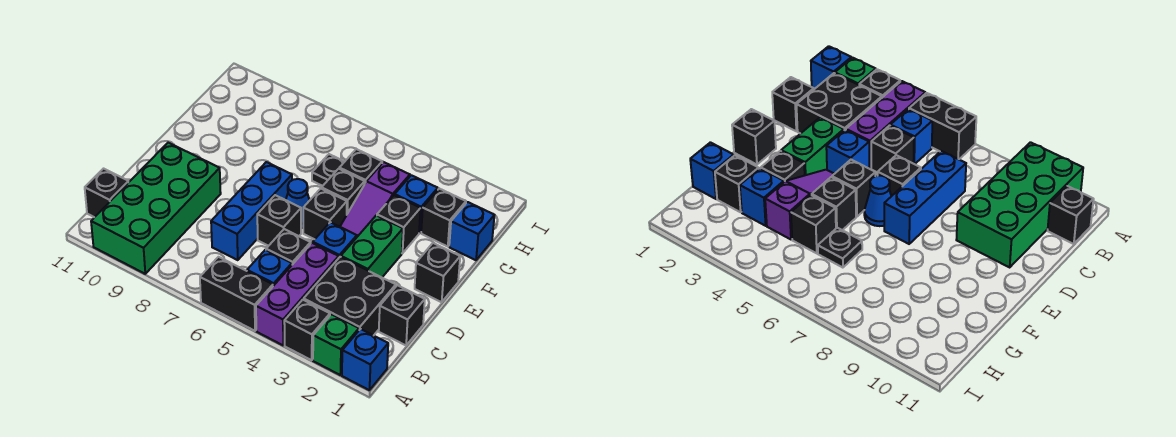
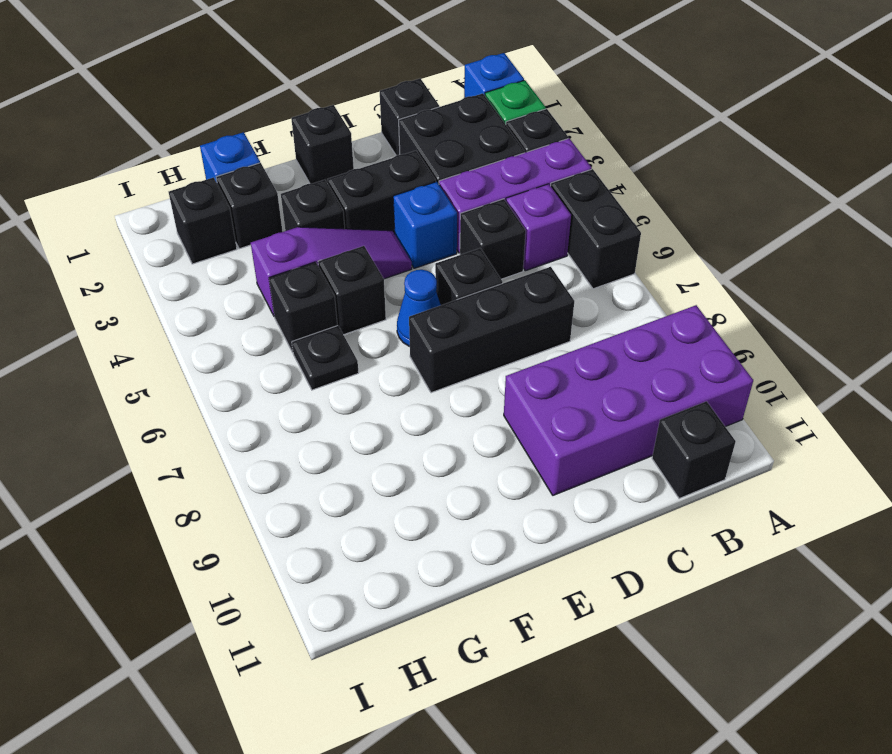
green 2x4 brick [91,143,221,274] -> purple 2x4 brick [504,305,753,495]
blue 1x1 brick [247,250,292,286] -> purple 1x1 brick [506,184,571,271]
blue 1x3 brick [211,162,292,260] -> black 1x3 brick [409,267,574,393]
green 1x2 brick [341,215,403,277] -> black 1x2 brick [327,151,436,234]
black 1x1 brick [303,189,347,239] -> black 1x1 brick moved to [169,177,237,264]
blue 1x1 brick [395,175,438,233] -> none

